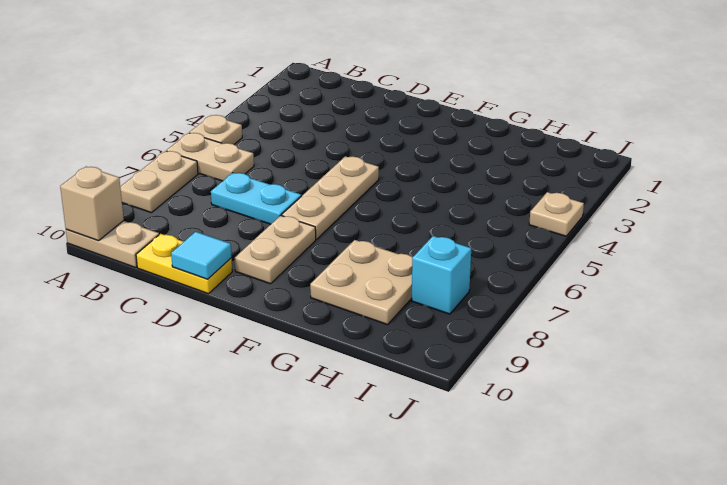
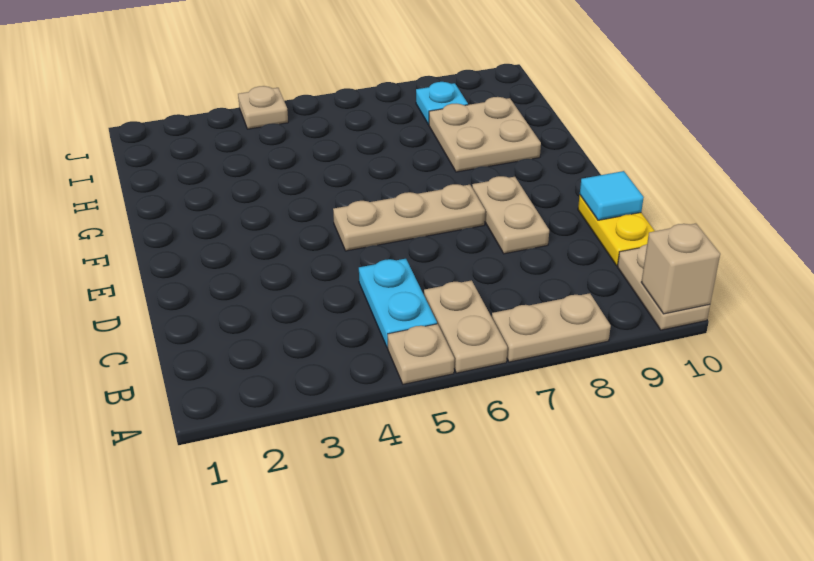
cyan 1x2 plate [211,173,301,224] -> cyan 1x2 plate moved to [359,259,437,348]
tan 1x2 plate [235,215,316,284] -> tan 1x2 plate turned to [472,176,549,254]
cyan 1x1 brick [412,236,471,314] -> cyan 1x1 plate [416,82,468,124]

